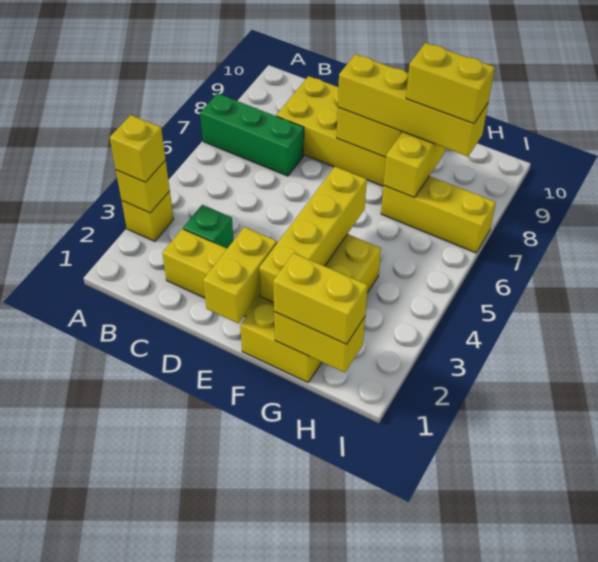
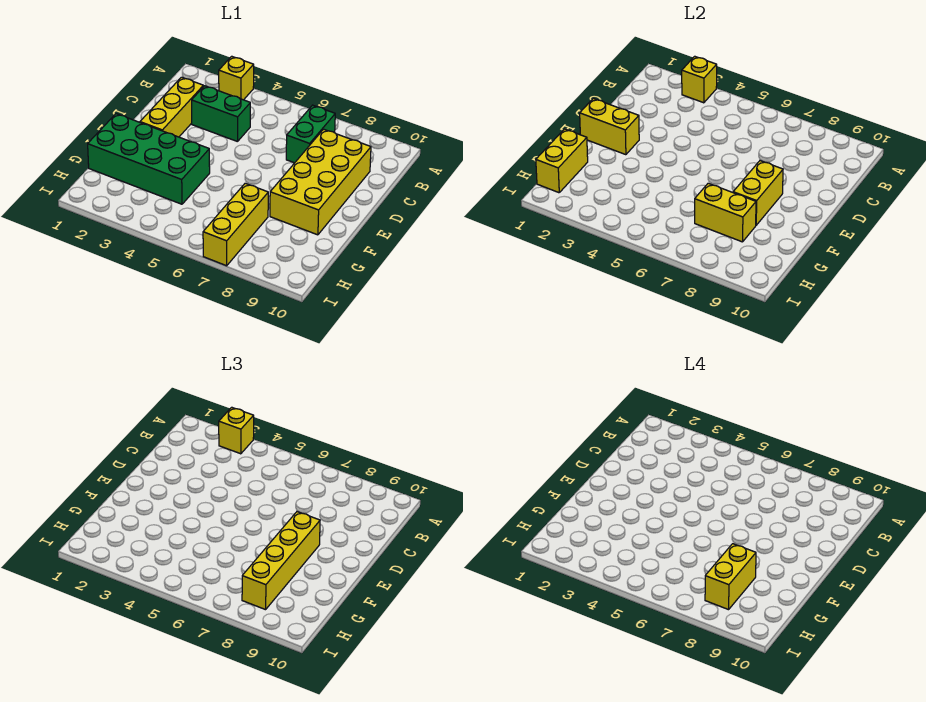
green 1x3 brick [200,93,304,176] -> green 1x2 brick [286,105,335,163]
green 1x1 brick [183,205,234,248] -> green 1x2 brick [192,86,250,142]
yellow 2x4 brick [240,234,381,382] -> green 2x4 brick [88,114,210,204]
yellow 1x4 brick [259,167,367,302] -> none
yellow 1x2 brick [273,253,368,344] -> none

